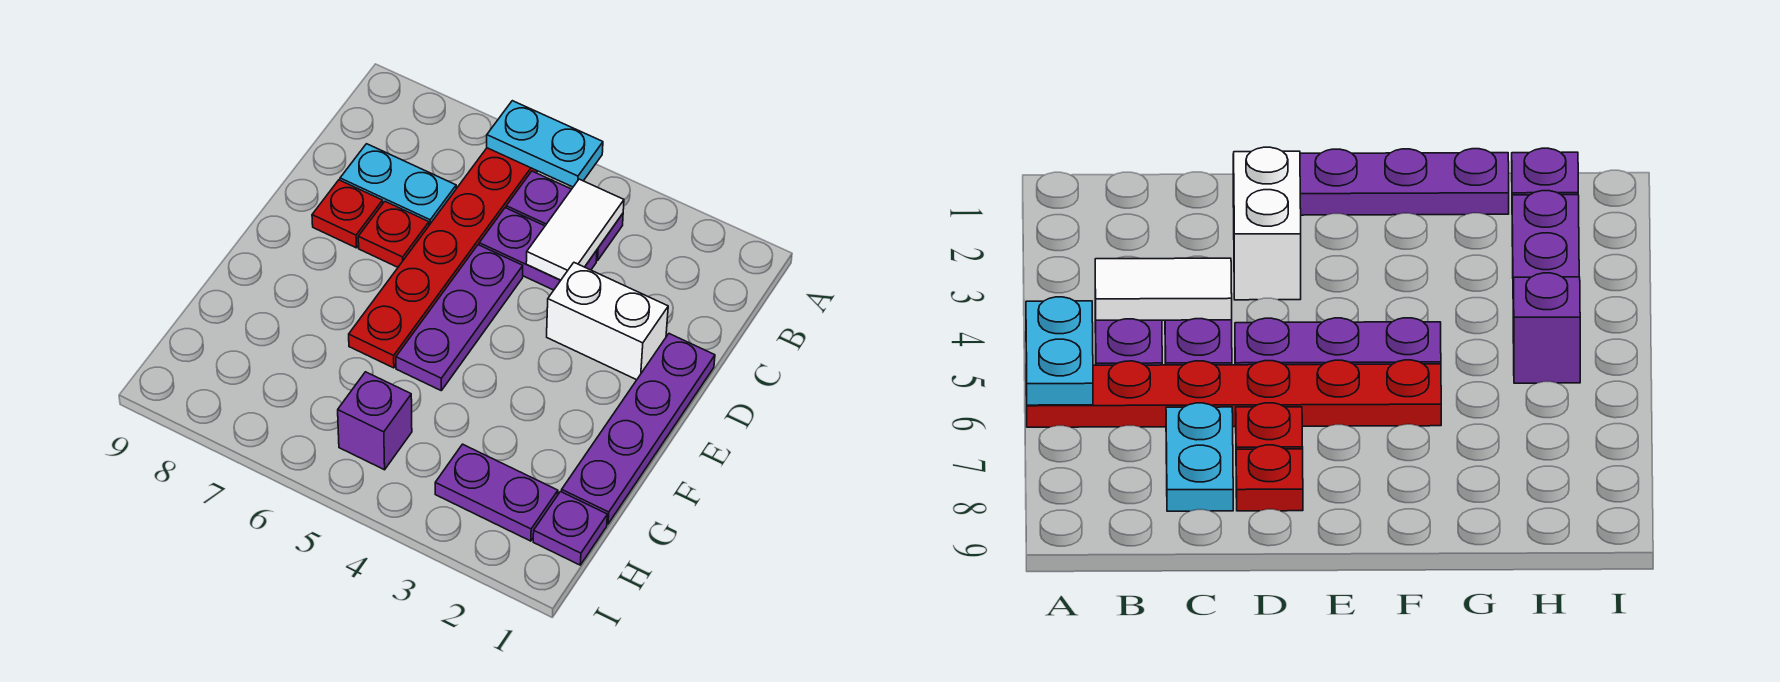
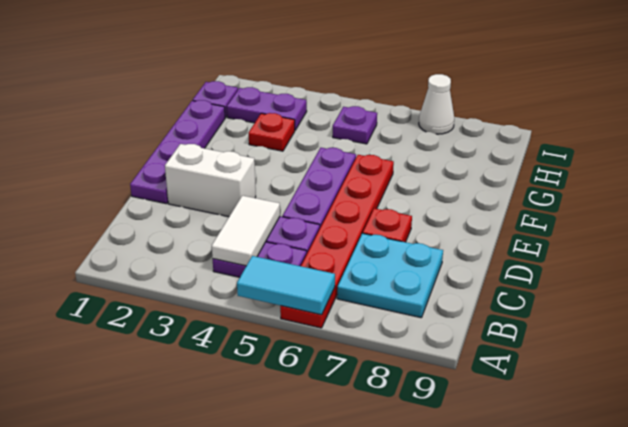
cyan 1x2 plate [487,101,603,187] -> cyan 1x2 tile [237,256,335,315]
cyan 1x2 plate [340,144,456,225] -> cyan 2x2 plate [337,233,443,318]
red 1x1 plate [312,180,383,248] -> red 1x1 plate moved to [249,113,295,151]
purple 1x1 brick [338,372,412,470] -> purple 1x1 plate [333,106,377,144]
none -> white 1x1 cone [419,74,454,134]

